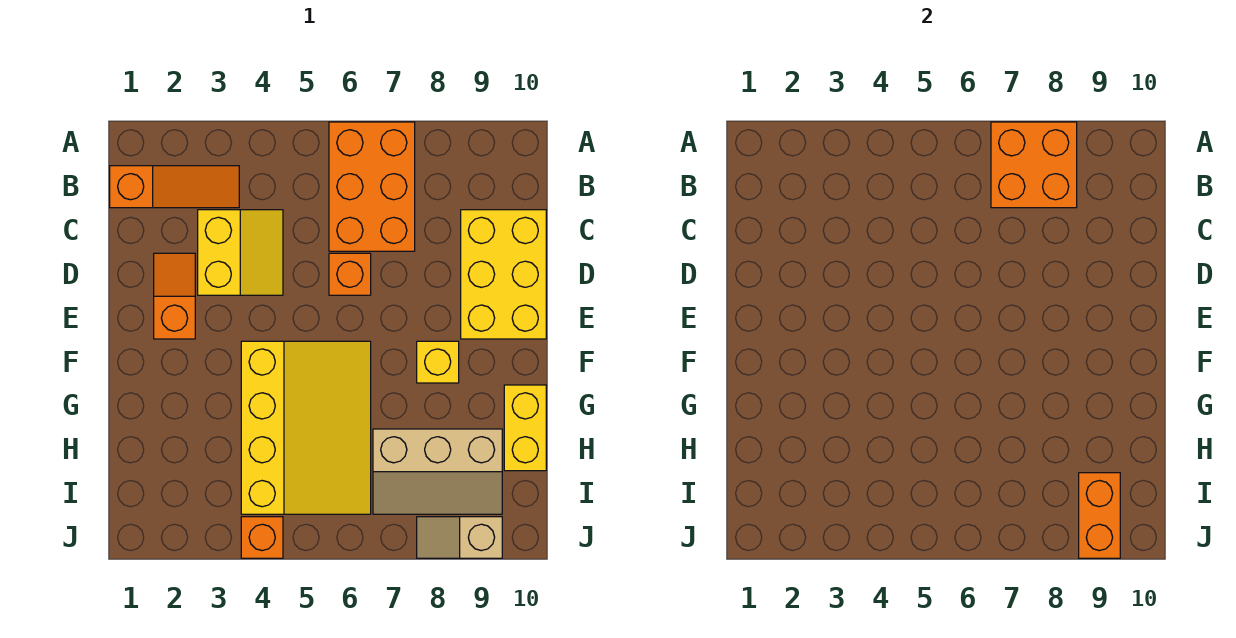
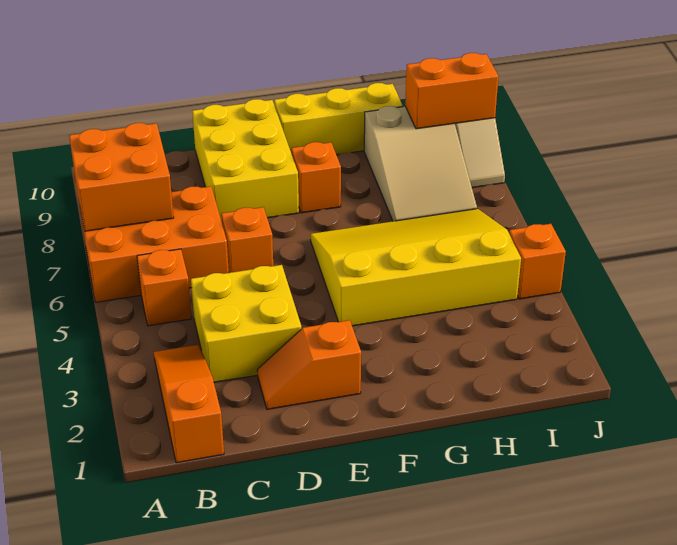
none -> orange 1x1 brick [137,249,192,326]
yellow 2x2 slope [198,210,283,295] -> yellow 2x2 brick [191,265,302,382]
yellow 2x3 brick [461,210,546,339] -> yellow 2x3 brick turned to [192,99,299,222]
yellow 1x1 brick [417,341,459,383] -> orange 1x1 brick [291,142,341,213]
yellow 1x2 brick [504,385,546,471] -> yellow 1x3 brick [274,83,403,155]
tan 2x3 slope [373,429,502,514] -> tan 2x3 slope turned to [364,106,477,221]

